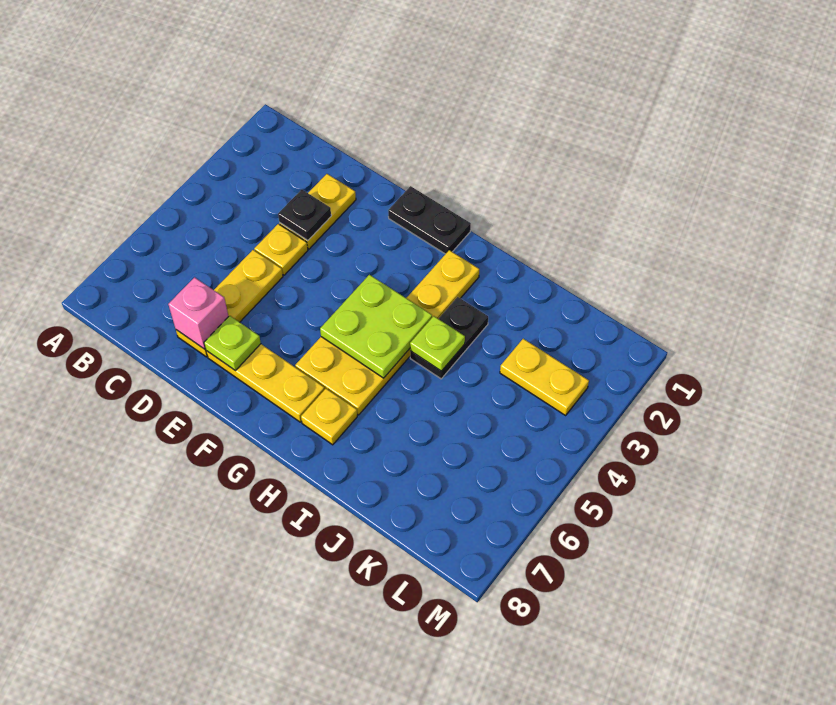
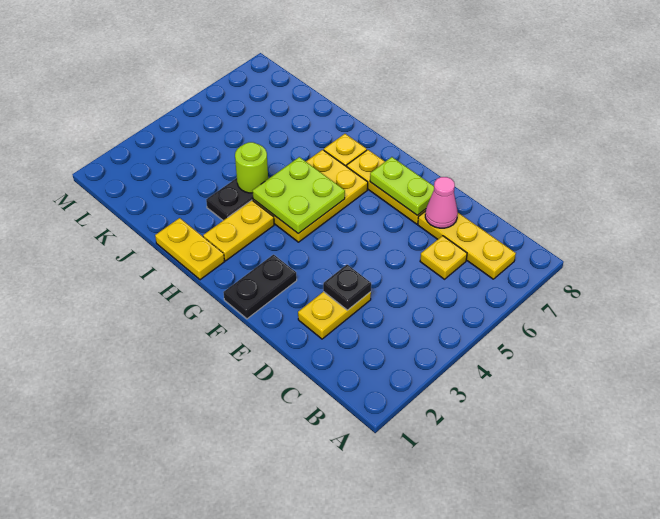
yellow 1x1 plate [254,224,308,275] -> yellow 1x1 plate moved to [420,236,467,279]
yellow 1x3 plate [176,250,283,357] -> yellow 1x3 plate turned to [418,211,516,279]
pink 1x1 brick [168,277,229,349] -> pink 1x1 cone [425,177,458,228]
lime 1x1 plate [204,316,261,371] -> lime 1x2 plate [370,157,434,215]
black 1x2 plate [388,186,471,254] -> black 1x2 plate turned to [223,255,297,319]
lime 1x1 plate [410,316,465,371] -> lime 1x1 round brick [235,142,268,193]
yellow 1x2 plate [500,339,589,415] -> yellow 1x2 plate moved to [155,218,224,280]

